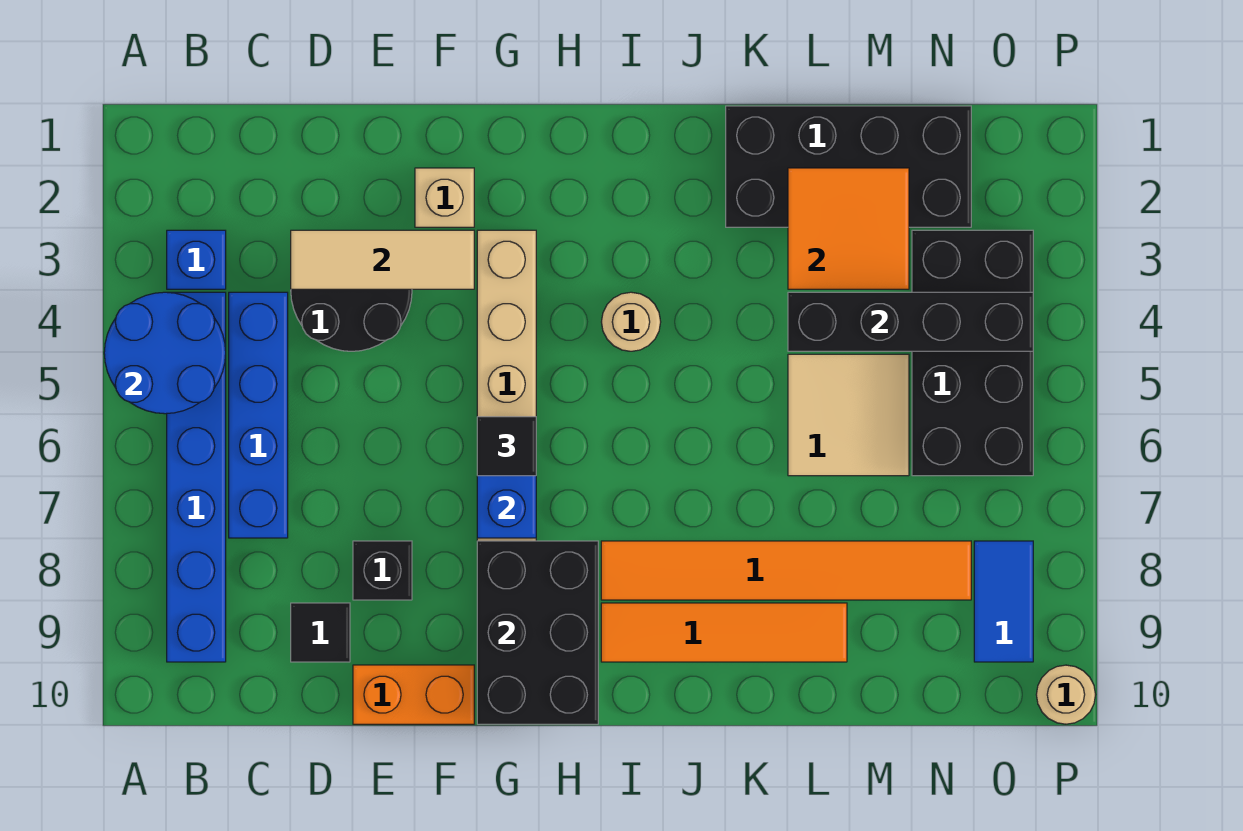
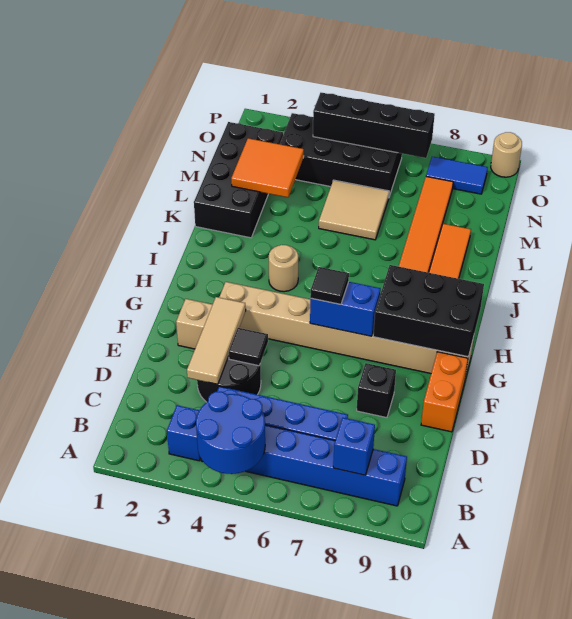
none -> blue 1x1 brick [333,418,375,475]
black 1x1 tile [291,603,350,662] -> black 1x1 tile moved to [229,328,268,366]
black 1x4 brick [788,292,1033,351] -> black 1x4 brick turned to [313,93,435,158]

